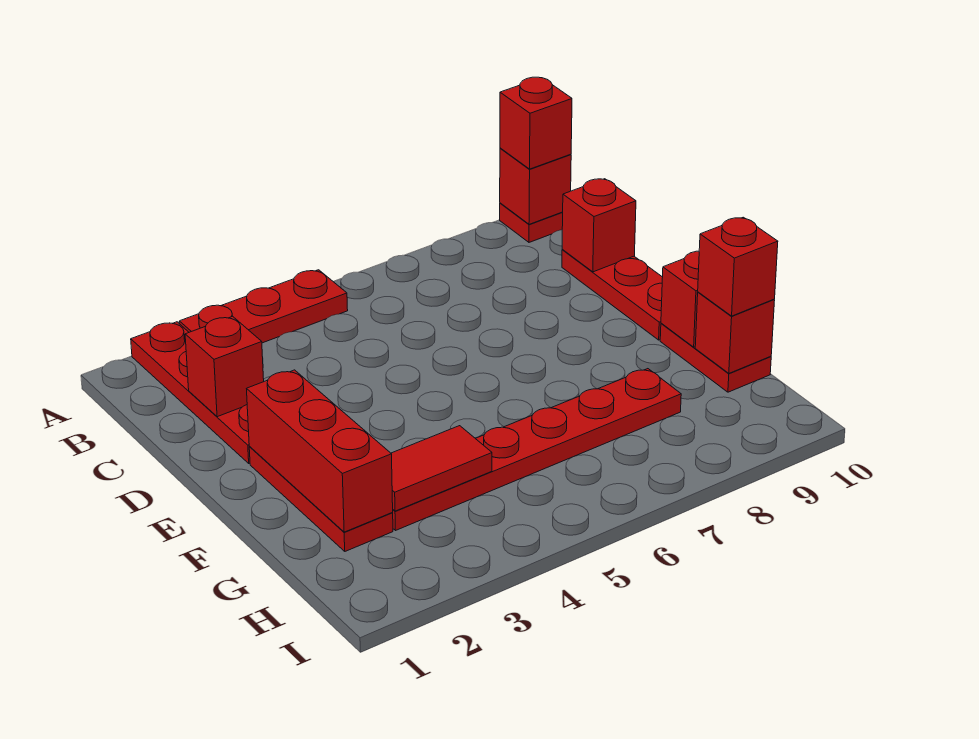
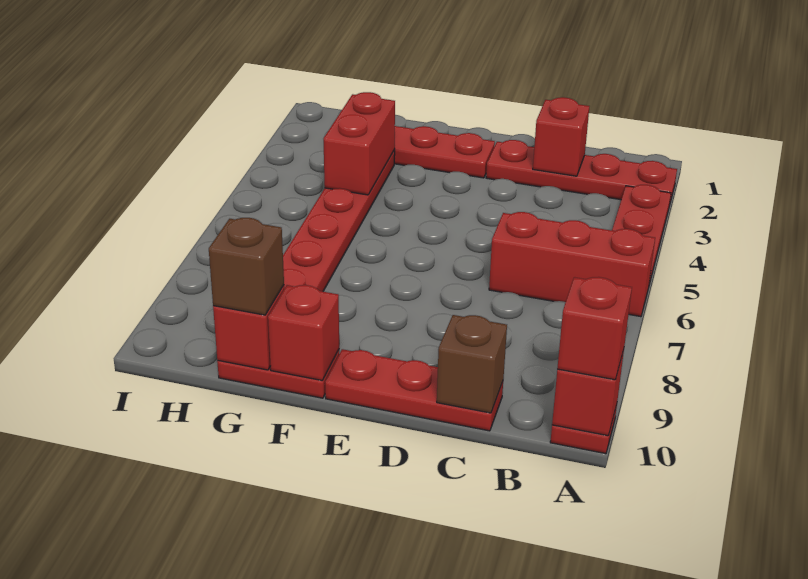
red 1x1 brick [562,179,636,272] -> brown 1x1 brick [437,315,507,413]
red 1x3 brick [247,370,393,532] -> red 1x3 brick moved to [489,212,655,317]
red 1x2 tile [391,426,492,511] -> red 1x2 brick [323,92,395,195]
red 1x1 brick [698,217,778,316] -> brown 1x1 brick [209,218,284,315]

